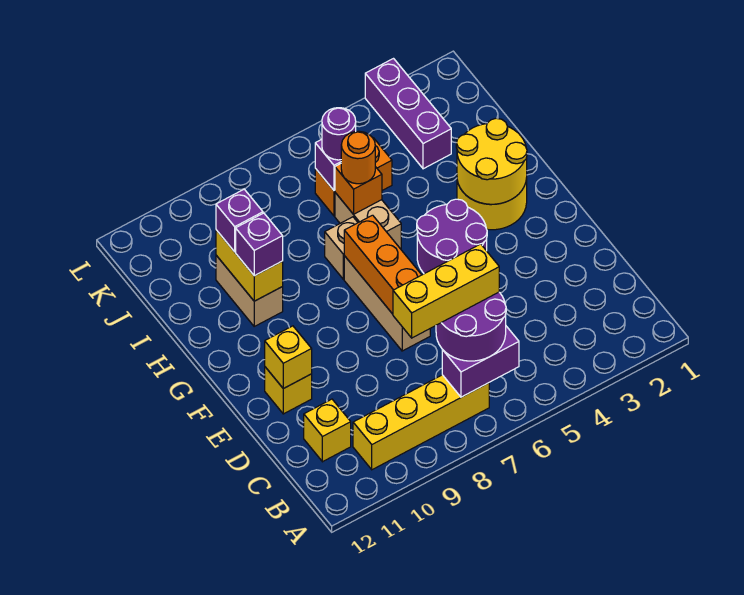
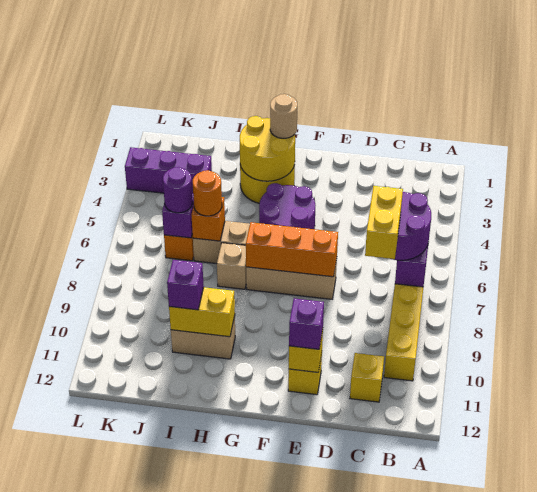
yellow 1x3 brick [393,244,499,338] -> yellow 1x2 brick [365,186,403,259]
none -> tan 1x1 round brick [270,94,297,138]
purple 1x1 brick [236,213,283,276] -> purple 1x1 brick moved to [289,298,324,349]

